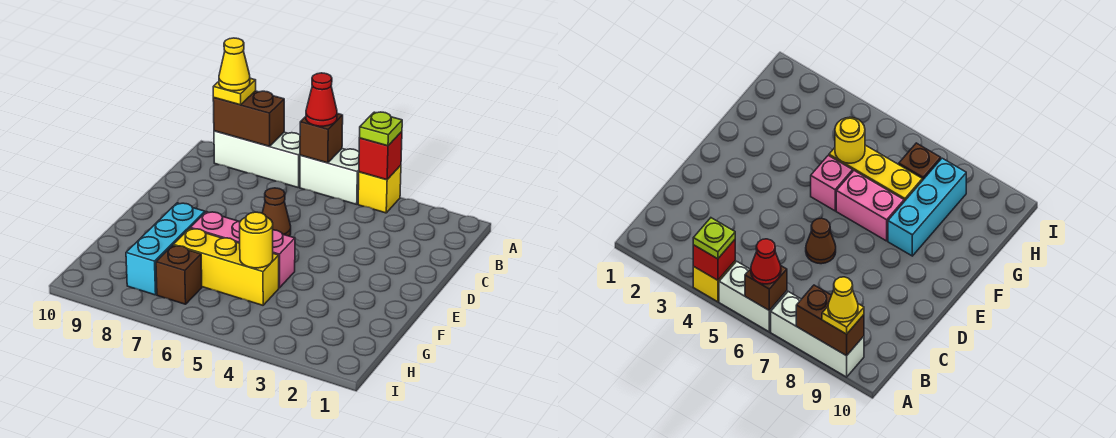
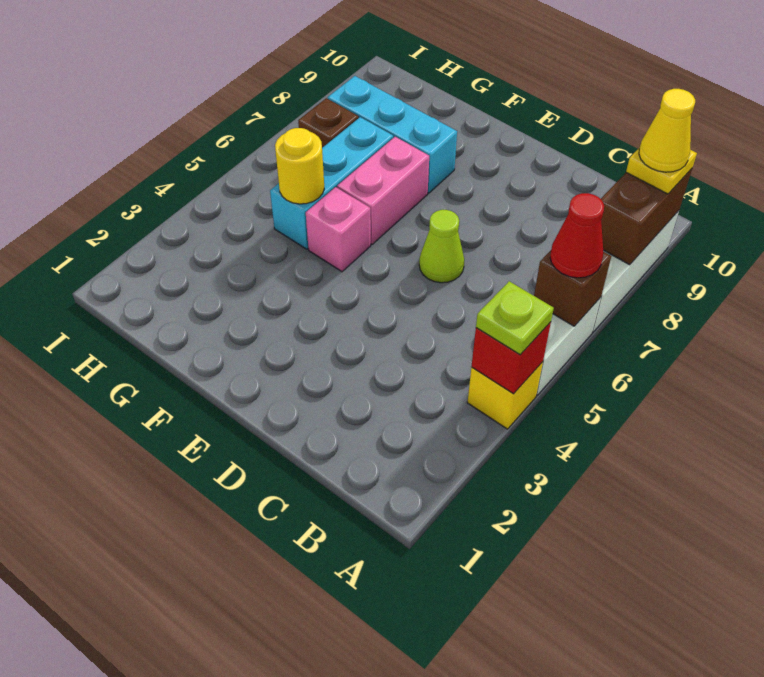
brown 1x1 cone [262,188,291,236] -> lime 1x1 cone [419,210,464,283]
yellow 1x3 brick [173,228,279,305] -> cyan 1x3 brick [270,117,393,249]

